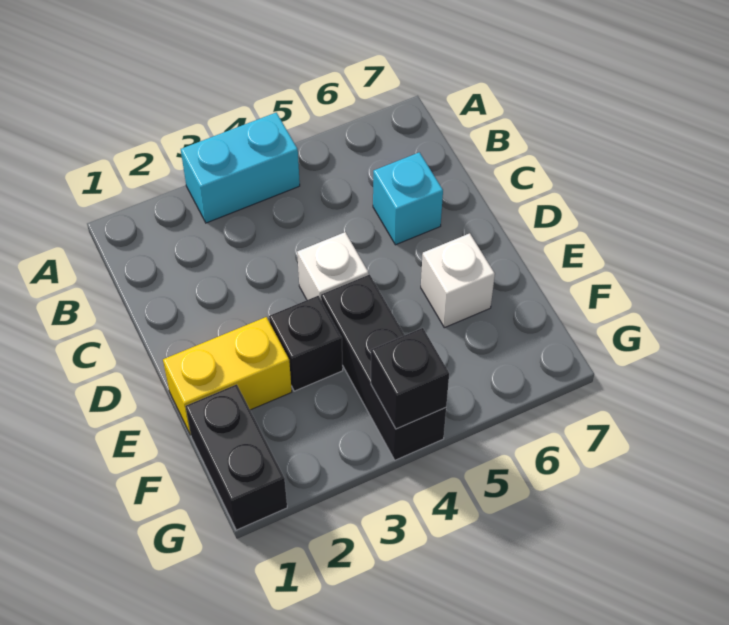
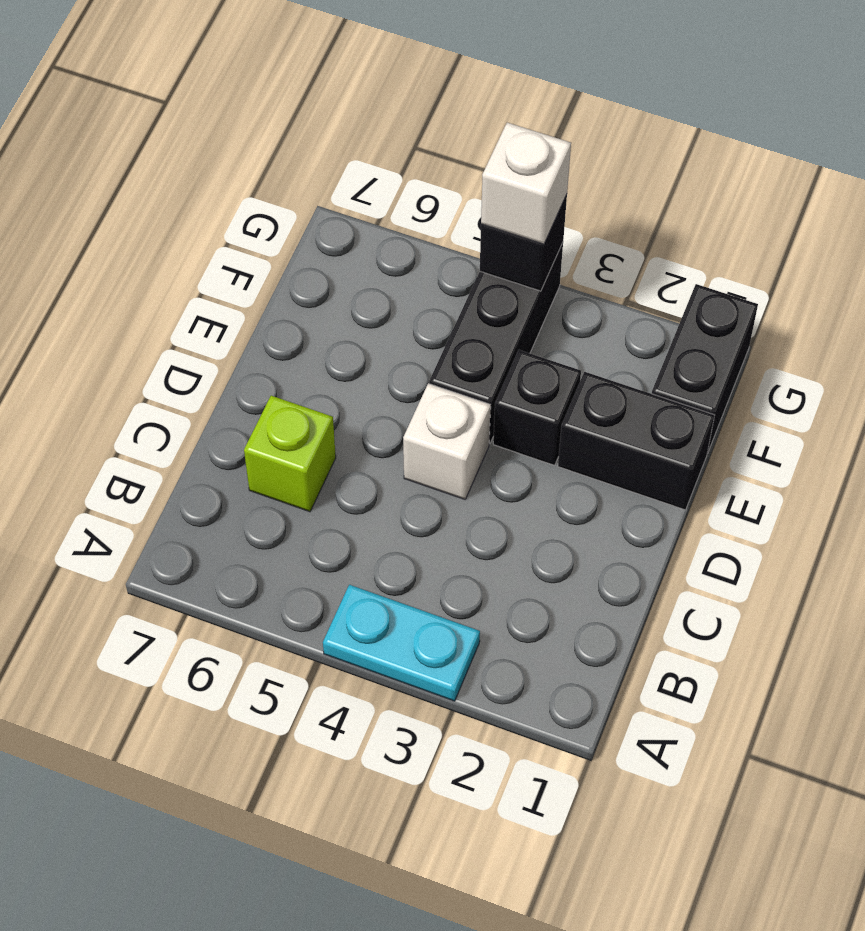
cyan 1x2 brick [181,113,300,223] -> cyan 1x2 plate [323,585,480,701]
cyan 1x1 brick [373,152,443,245] -> lime 1x1 brick [244,396,336,512]
yellow 1x2 brick [163,317,292,435] -> black 1x2 brick [558,372,714,510]
white 1x1 brick [421,233,495,328] -> white 1x1 brick moved to [481,123,571,244]

